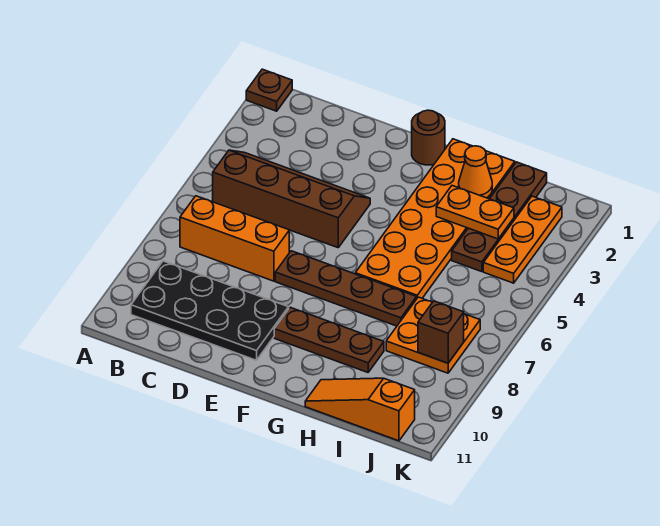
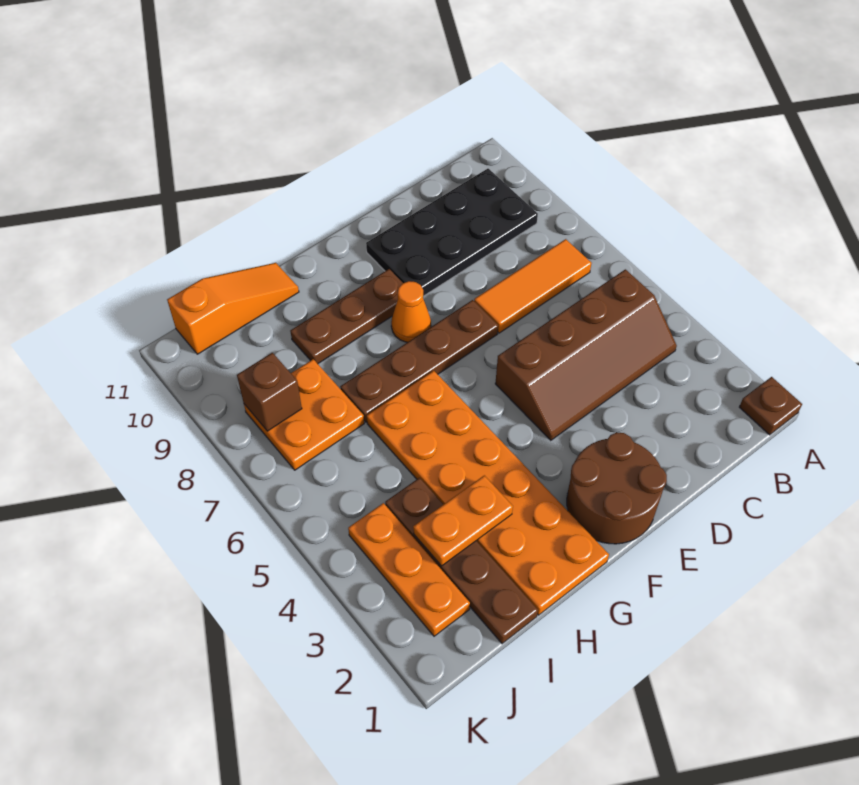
orange 1x3 brick [180,196,289,281] -> orange 1x3 tile [474,239,592,333]
brown 1x1 round brick [412,110,445,165] -> brown 2x2 round brick [567,432,667,544]
orange 1x1 cone [459,146,492,198] -> orange 1x1 cone moved to [391,281,431,342]

